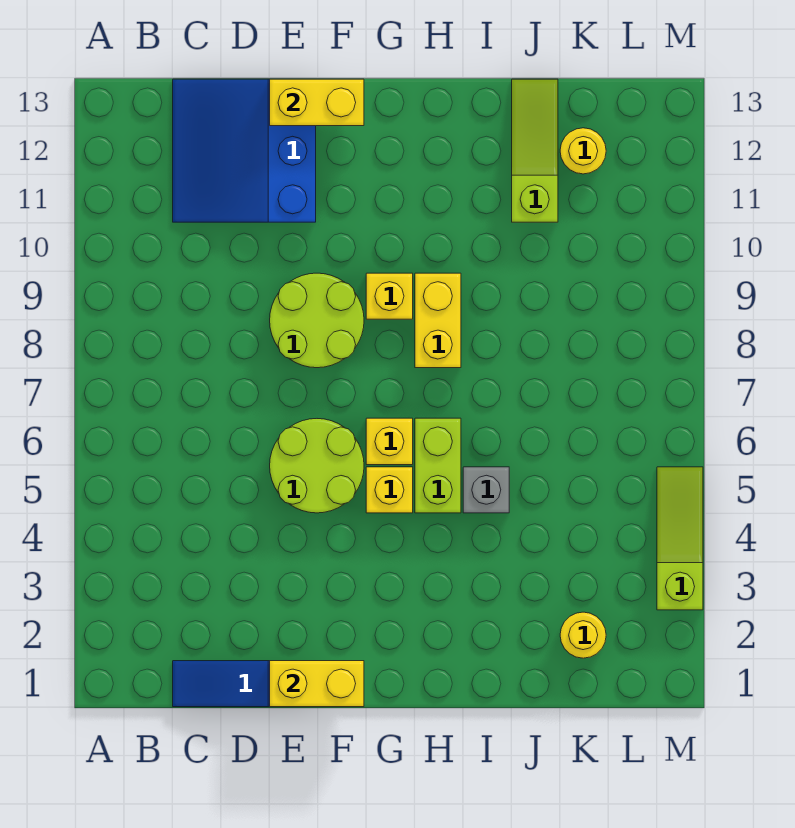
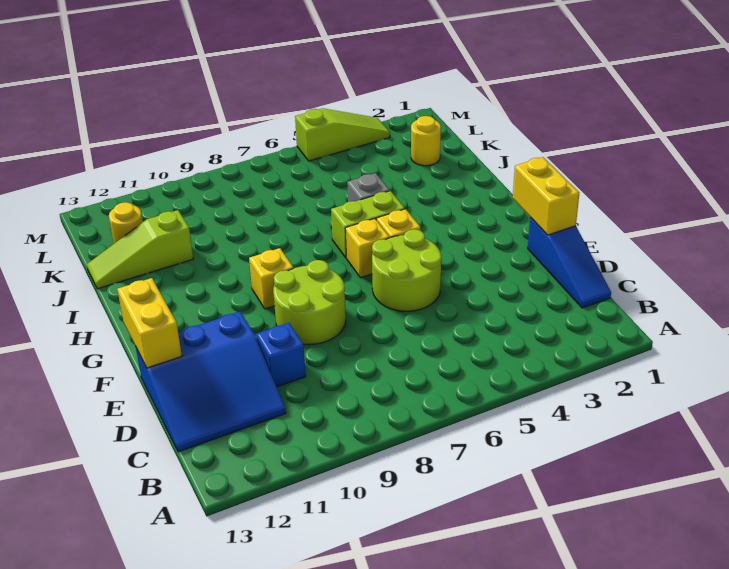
none -> blue 1x1 brick [256,323,306,387]
yellow 1x2 brick [415,273,461,368] -> none
lime 1x3 slope [657,467,703,610] -> lime 1x3 slope turned to [295,108,390,161]

